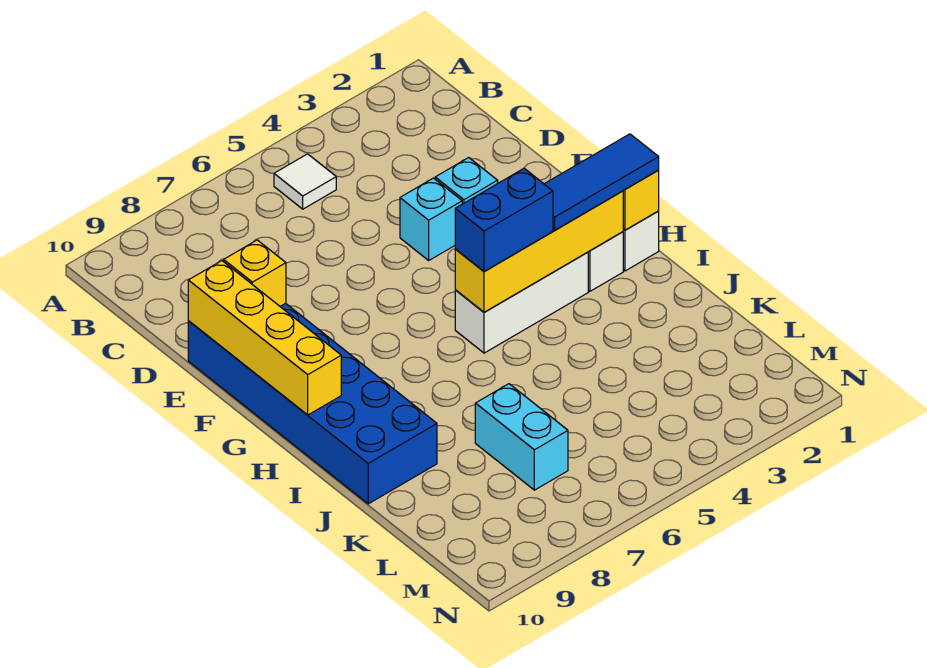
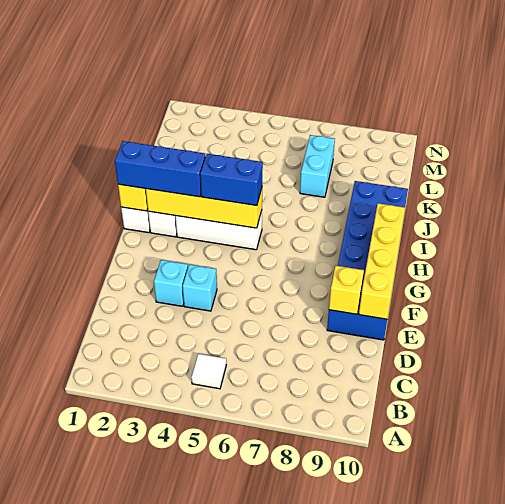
blue 1x3 tile [545,134,659,230] -> blue 1x3 brick [115,141,206,197]

